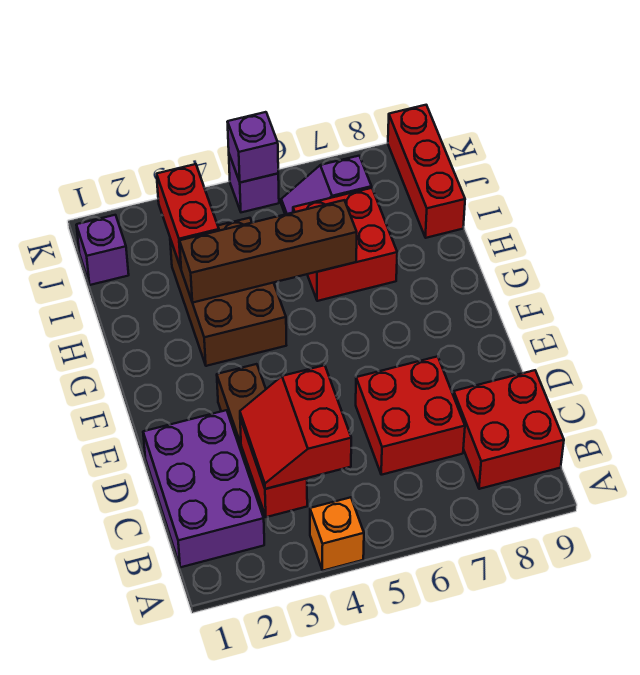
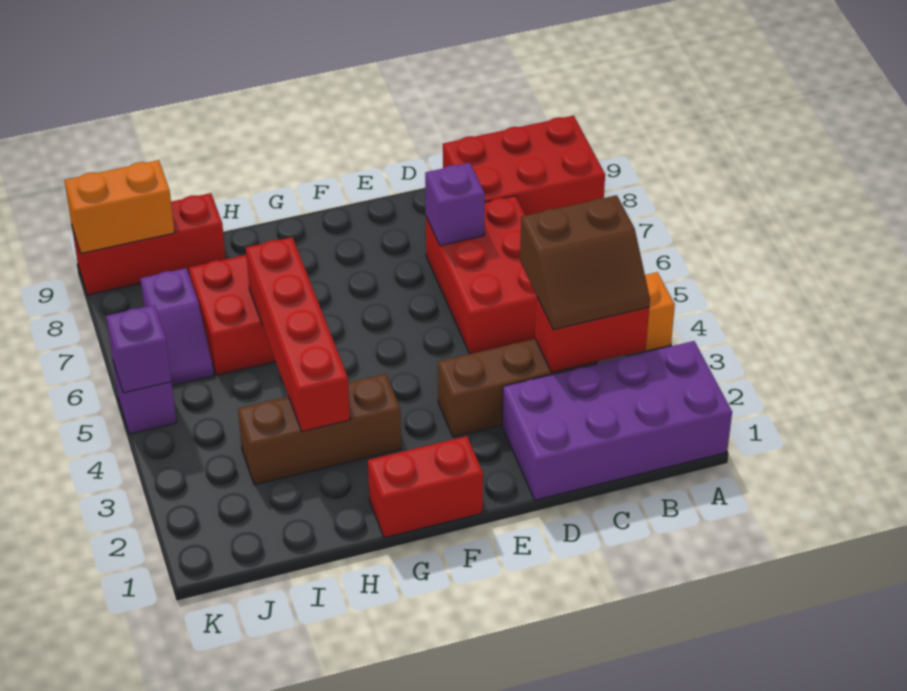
purple 2x3 brick [143,410,264,567] -> purple 2x4 brick [502,341,732,500]
red 2x2 slope [240,365,351,489] -> brown 2x2 slope [520,195,650,330]
red 2x2 brick [453,370,564,489] -> red 2x3 brick [443,116,605,215]
red 2x2 brick [356,356,465,475] -> red 2x3 brick [426,196,537,354]
brown 2x3 brick [170,218,286,366] -> brown 1x3 brick [238,374,401,485]
brown 1x4 brick [180,200,357,303] -> red 1x4 brick [246,237,350,431]
red 1x2 brick [157,164,219,268] -> red 1x2 brick moved to [368,436,483,538]
purple 1x1 brick [76,215,129,285] -> purple 1x1 brick moved to [425,163,485,246]
none -> orange 1x2 brick [64,160,175,253]

